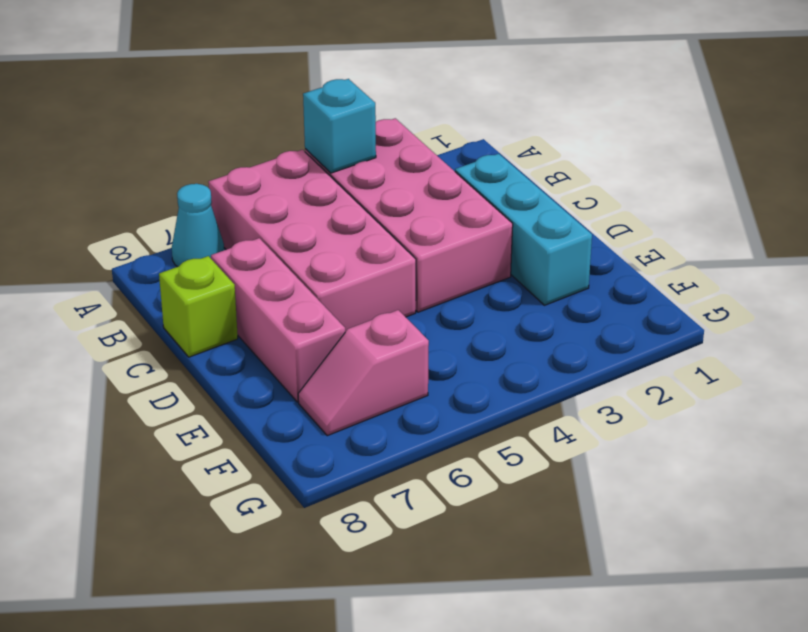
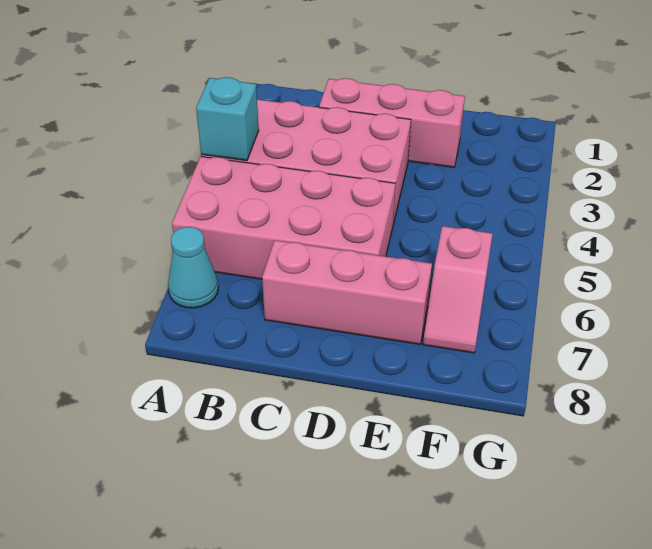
cyan 1x3 brick [455,154,592,305] -> pink 1x3 brick [319,78,465,167]
lime 1x1 brick [159,256,238,357] -> none

